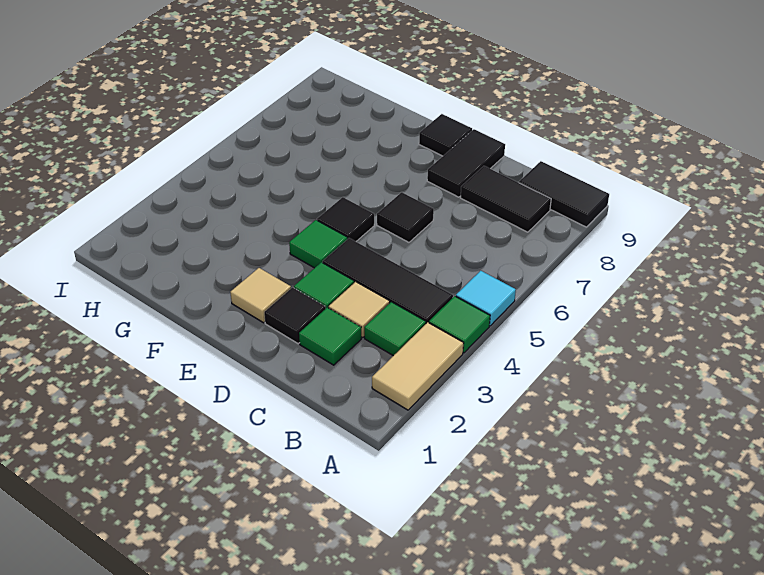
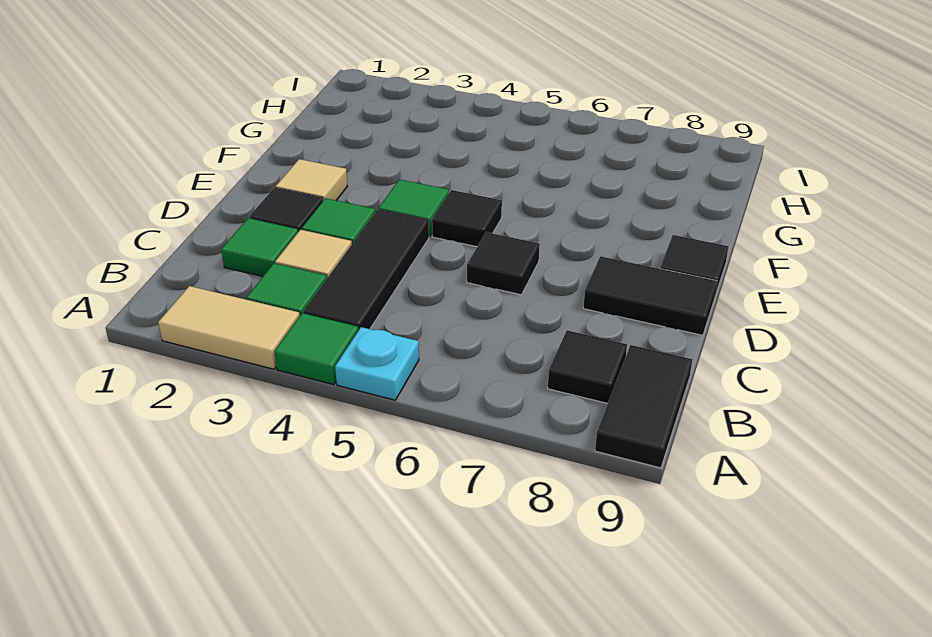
cyan 1x1 tile [456,271,516,326] -> cyan 1x1 plate [335,327,419,400]
black 1x2 tile [461,166,551,232] -> black 1x1 tile [548,330,627,403]

